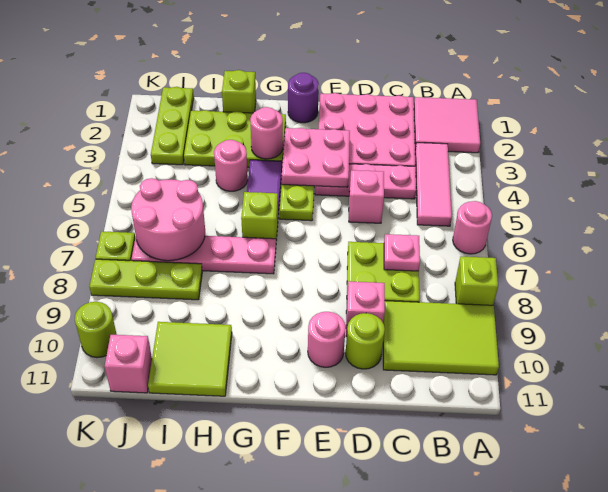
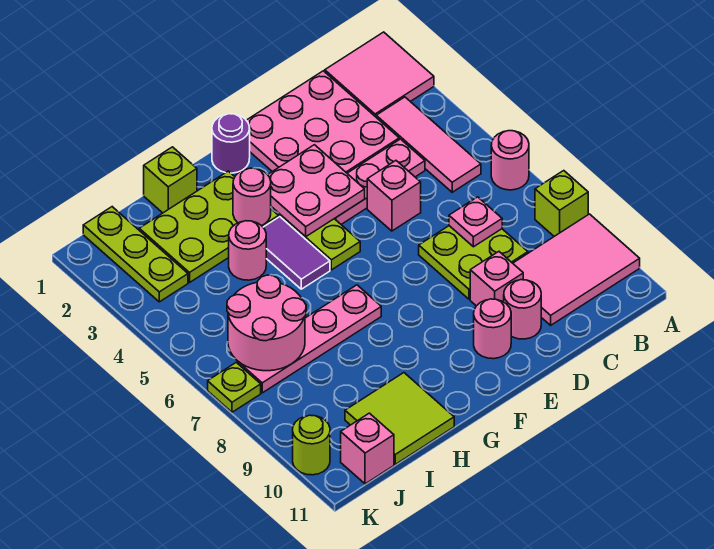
lime 2x3 tile [383,301,499,375] -> pink 2x3 tile [513,214,640,325]
lime 1x1 round brick [346,313,385,369] -> pink 1x1 round brick [504,280,541,339]
lime 1x1 brick [241,192,278,241] -> none
lime 1x3 plate [89,259,202,300] -> none

